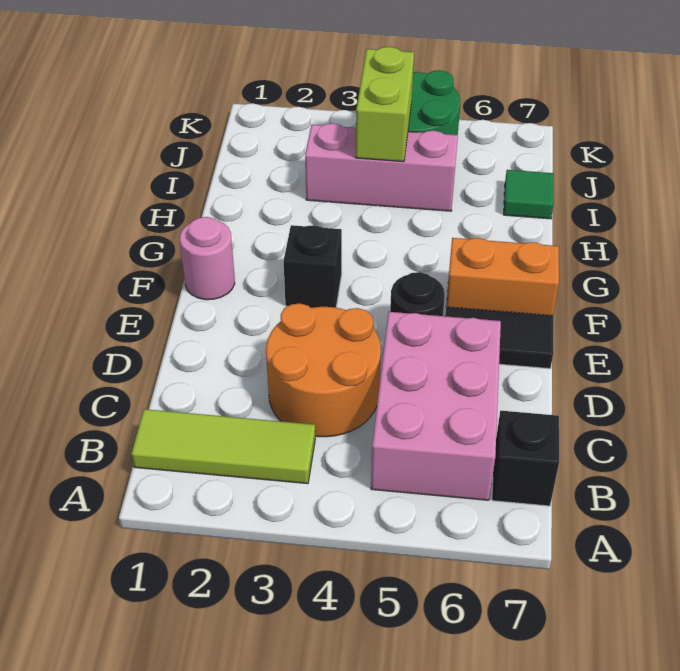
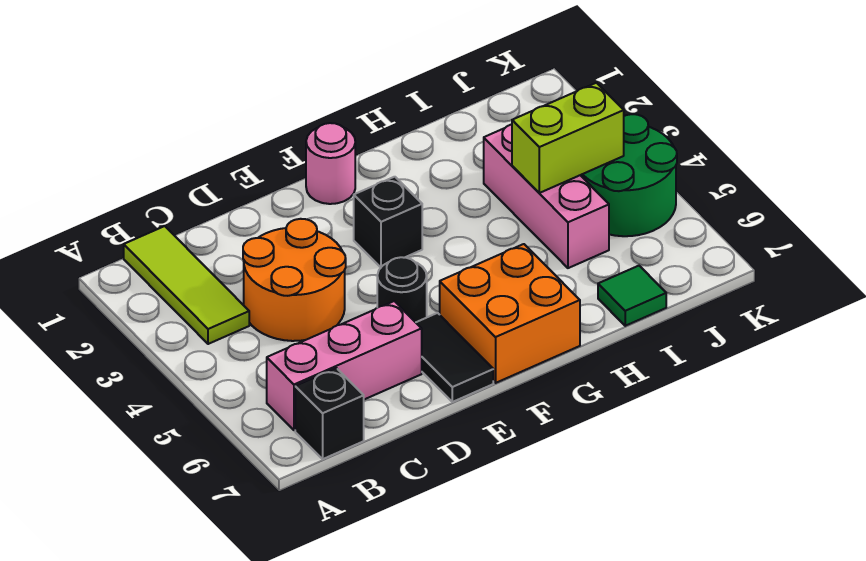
pink 2x3 brick [371,312,501,500] -> pink 1x3 brick [267,301,422,430]
orange 1x2 brick [446,238,559,315] -> orange 2x2 brick [440,244,580,383]

